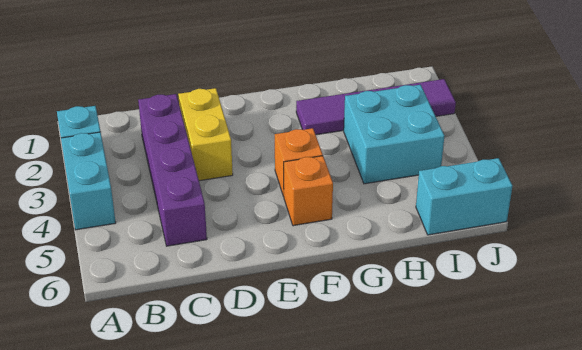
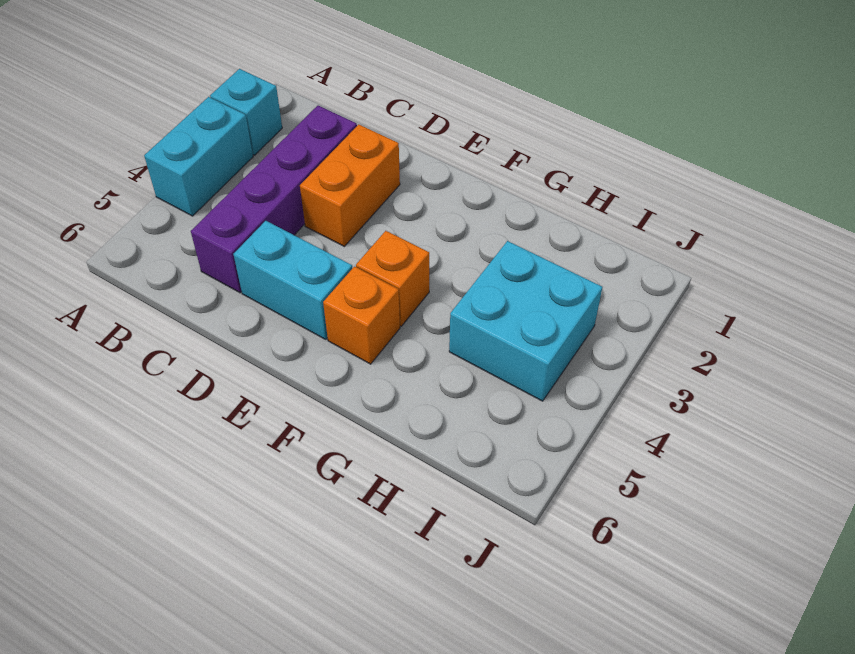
yellow 1x2 brick [178,88,233,181] -> orange 1x2 brick [300,124,400,246]
purple 1x4 tile [296,79,456,135] -> none
cyan 1x2 brick [416,158,512,235] -> cyan 1x2 brick moved to [233,221,352,340]

